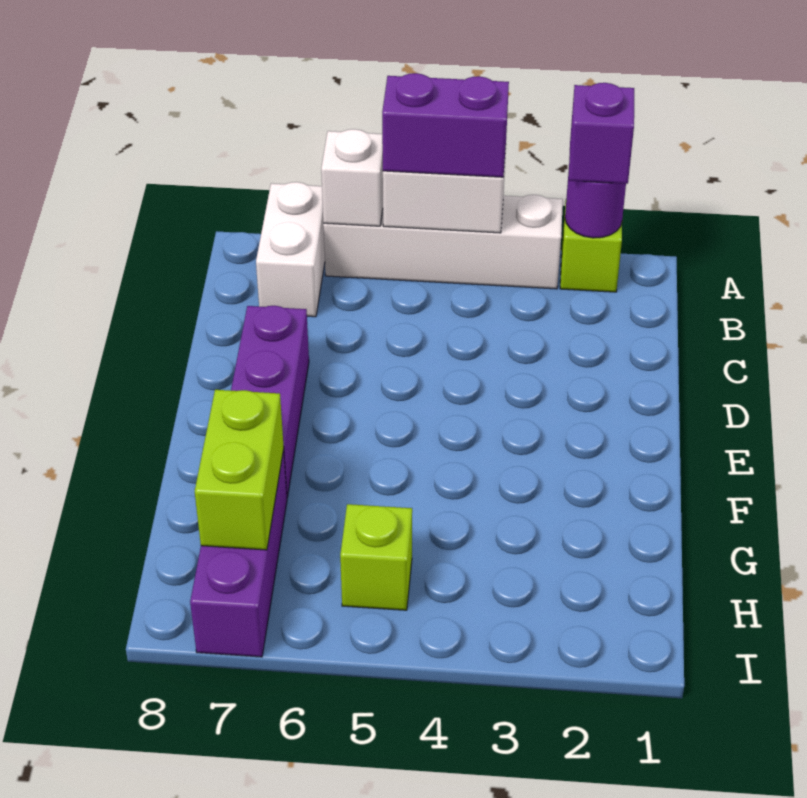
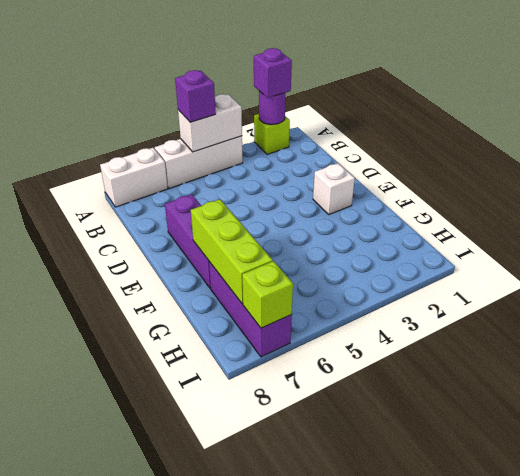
white 1x4 brick [323,195,563,289] -> white 1x3 brick [155,136,243,189]
purple 1x2 brick [382,73,509,177] -> purple 1x1 brick [175,70,216,122]
white 1x1 brick [321,129,383,226] -> white 1x1 brick moved to [313,163,355,214]
white 1x2 brick [256,182,325,317] -> white 1x2 brick turned to [100,148,168,207]
lime 1x2 brick [195,390,284,550] -> lime 1x3 brick [191,199,273,304]
lime 1x1 brick [340,504,412,610] -> lime 1x1 brick moved to [242,261,293,328]

